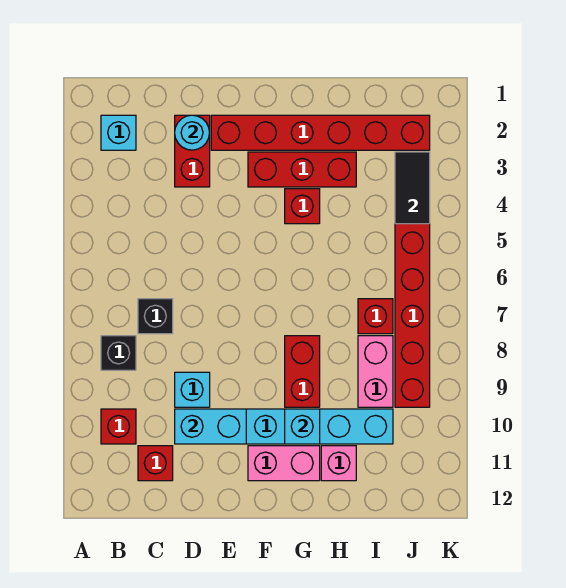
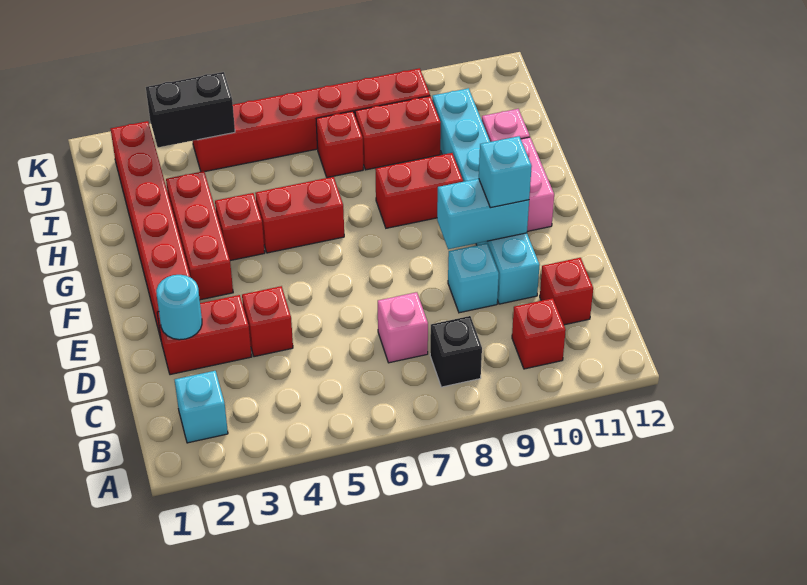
black 1x1 brick [138,299,173,334] -> pink 1x1 brick [378,292,428,363]
none -> red 1x1 brick [242,286,293,357]
cyan 1x2 brick [175,409,246,444] -> cyan 1x2 brick turned to [437,179,529,249]
none -> red 1x2 brick [255,177,344,253]
cyan 1x1 brick [285,409,320,444] -> cyan 1x1 brick moved to [479,136,532,208]
pink 1x2 brick [358,336,393,407] -> red 1x2 brick [355,96,441,170]
black 1x2 tile [395,152,430,224] -> black 1x2 brick [146,72,235,147]

